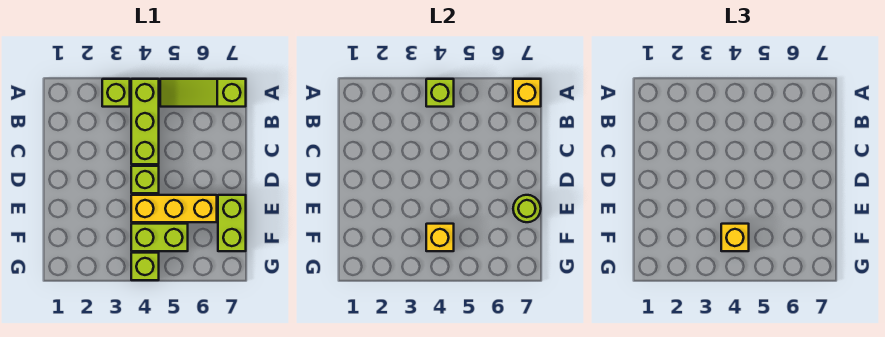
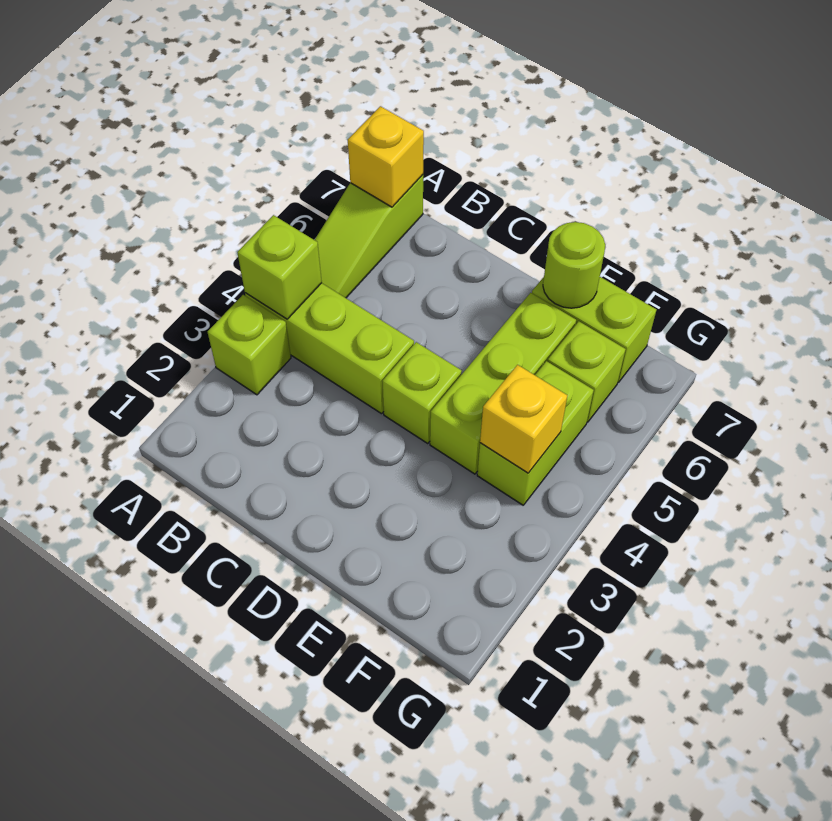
yellow 1x3 brick [131,195,217,222] -> lime 1x3 brick [430,293,576,474]
yellow 1x1 brick [721,224,749,251] -> none
lime 1x1 brick [131,253,159,280] -> lime 1x1 brick moved to [548,321,626,422]

